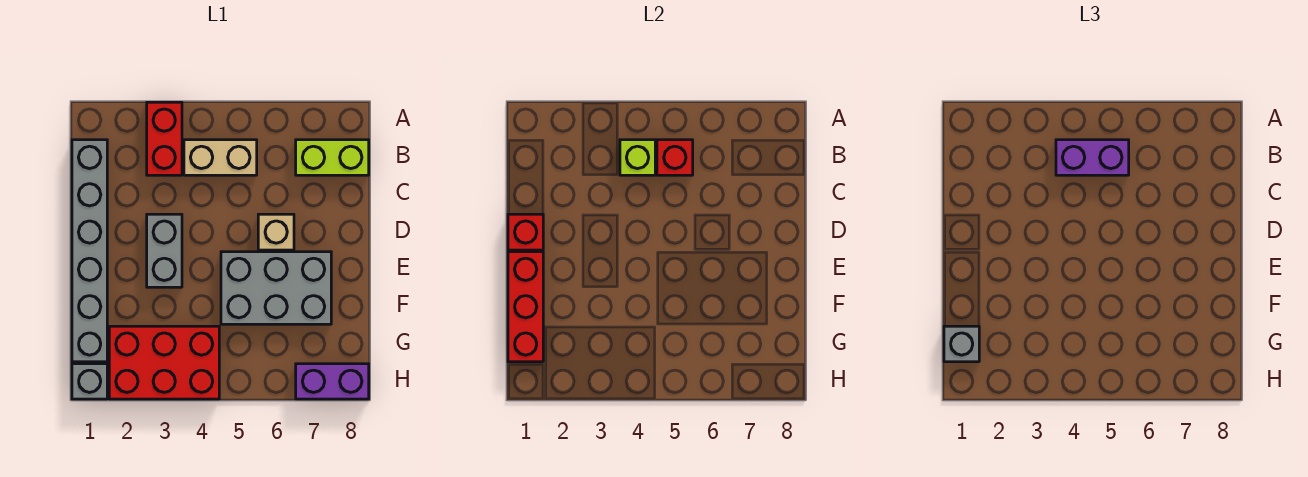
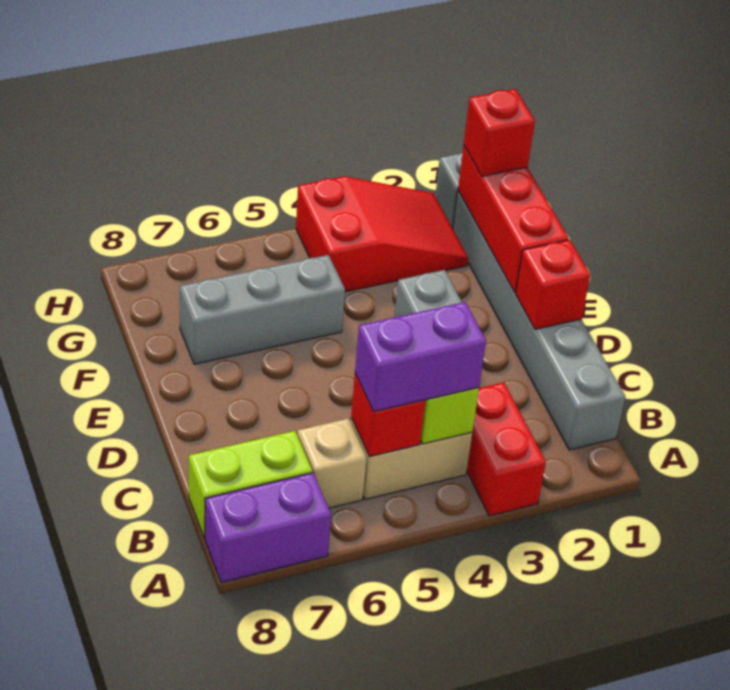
tan 1x1 brick [258,214,294,250] -> tan 1x1 brick moved to [297,418,366,508]
grey 2x3 brick [221,252,331,324] -> grey 1x3 brick [180,255,345,364]
grey 1x1 brick [944,326,979,362] -> red 1x1 brick [464,89,535,176]
red 2x3 brick [109,326,219,399] -> red 2x3 slope [296,176,468,292]
purple 1x2 brick [296,364,369,399] -> purple 1x2 brick moved to [205,473,331,583]

